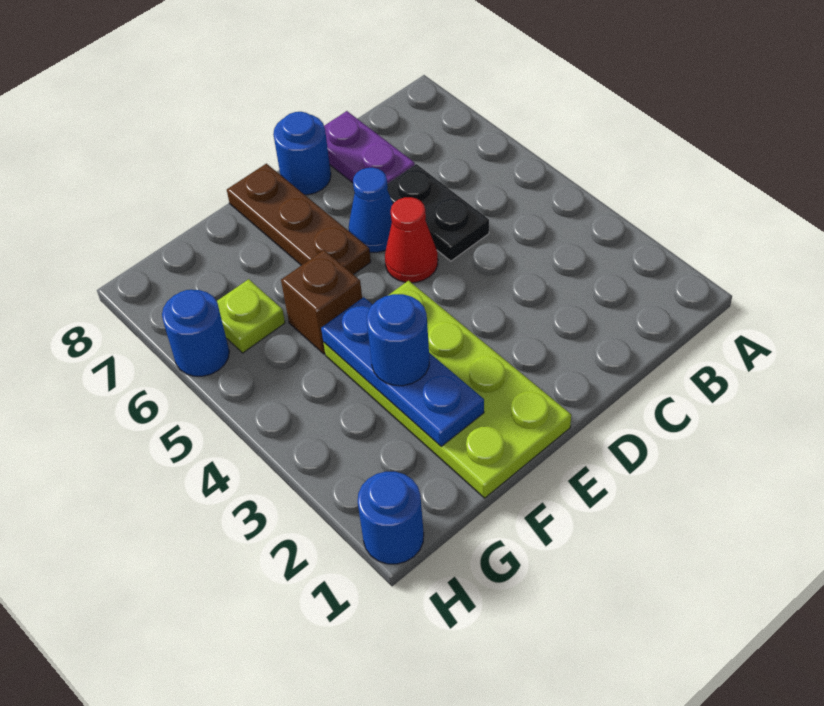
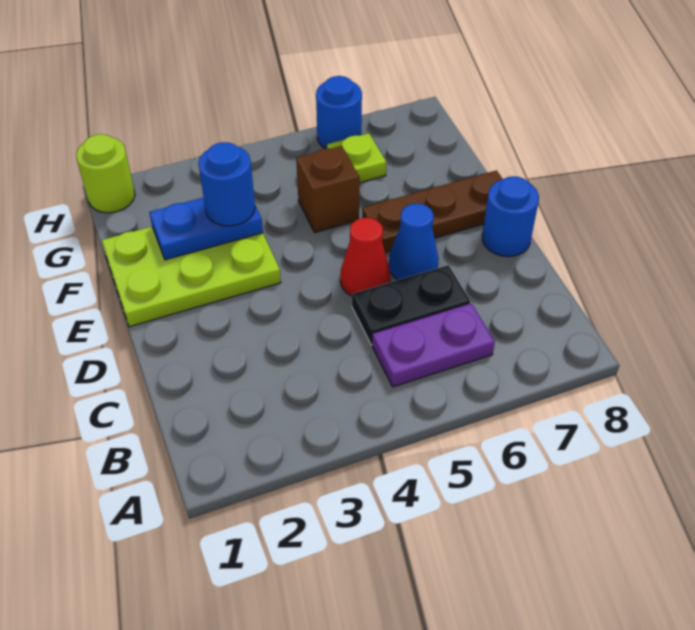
purple 1x2 plate [324,111,415,184] -> purple 1x2 plate moved to [372,303,495,387]
lime 2x4 plate [324,281,571,498] -> lime 2x3 plate [102,227,281,327]
blue 1x3 plate [321,297,484,446] -> blue 1x2 plate [149,198,263,260]
blue 1x1 round brick [358,472,424,564] -> lime 1x1 round brick [76,134,135,213]

